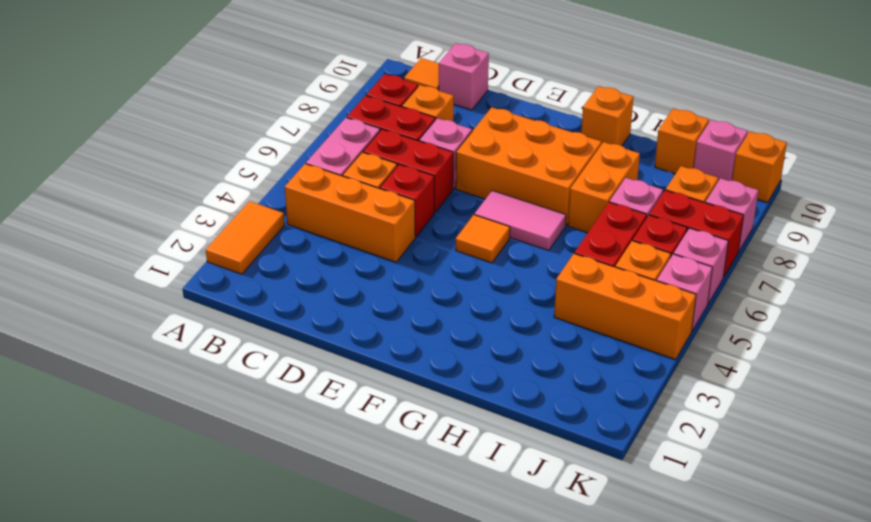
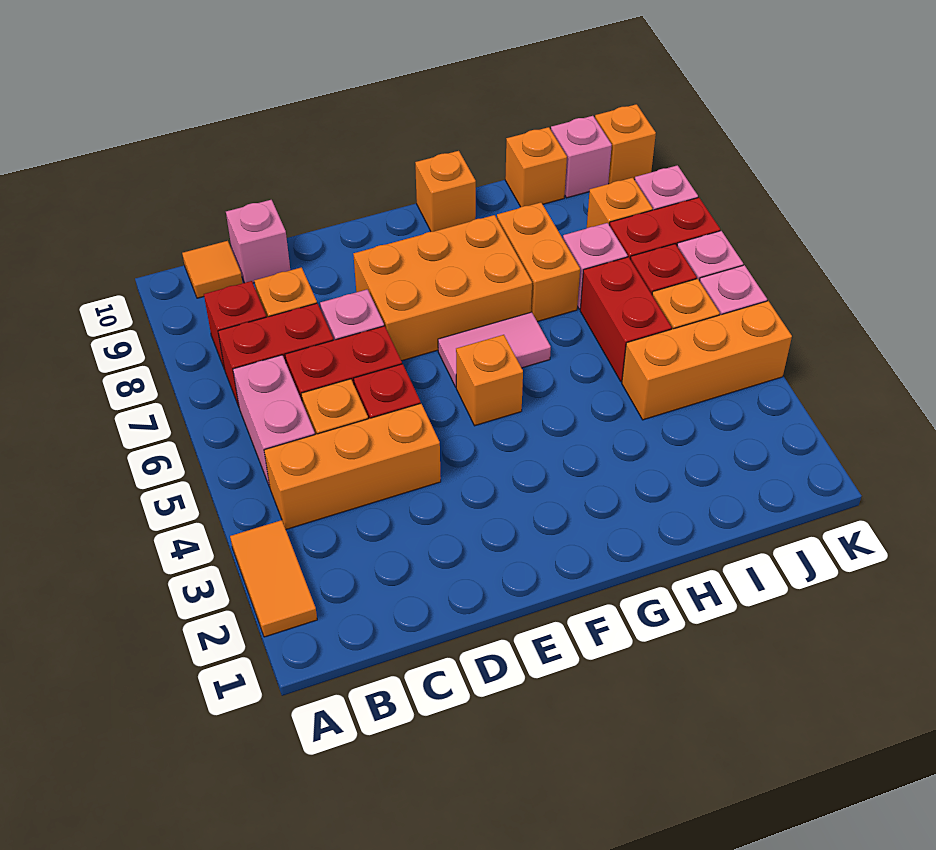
orange 1x1 tile [456,215,510,263] -> orange 1x1 brick [456,335,523,426]

